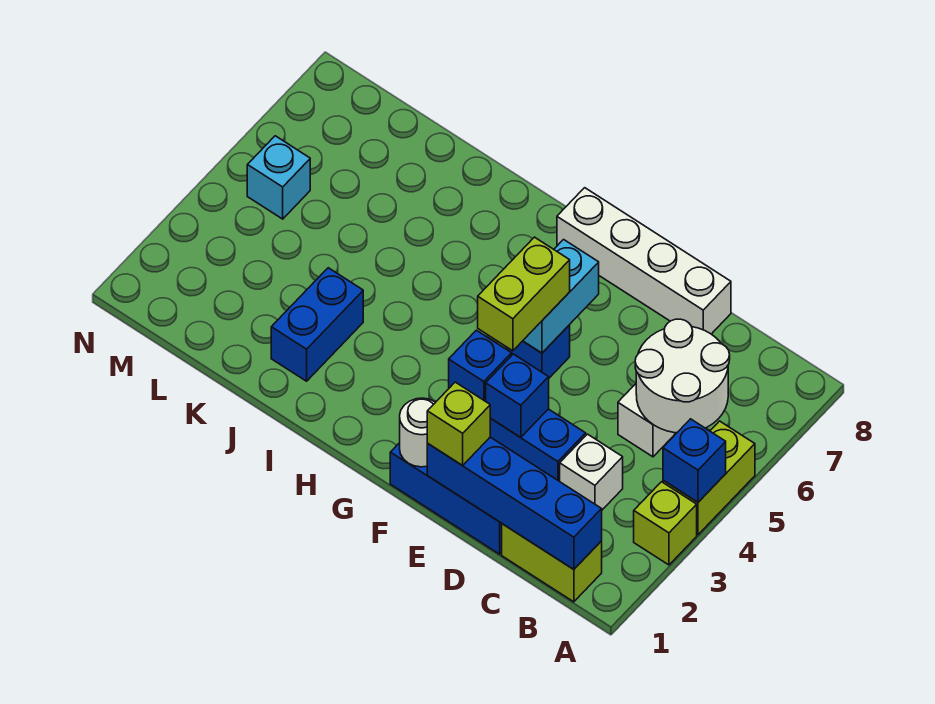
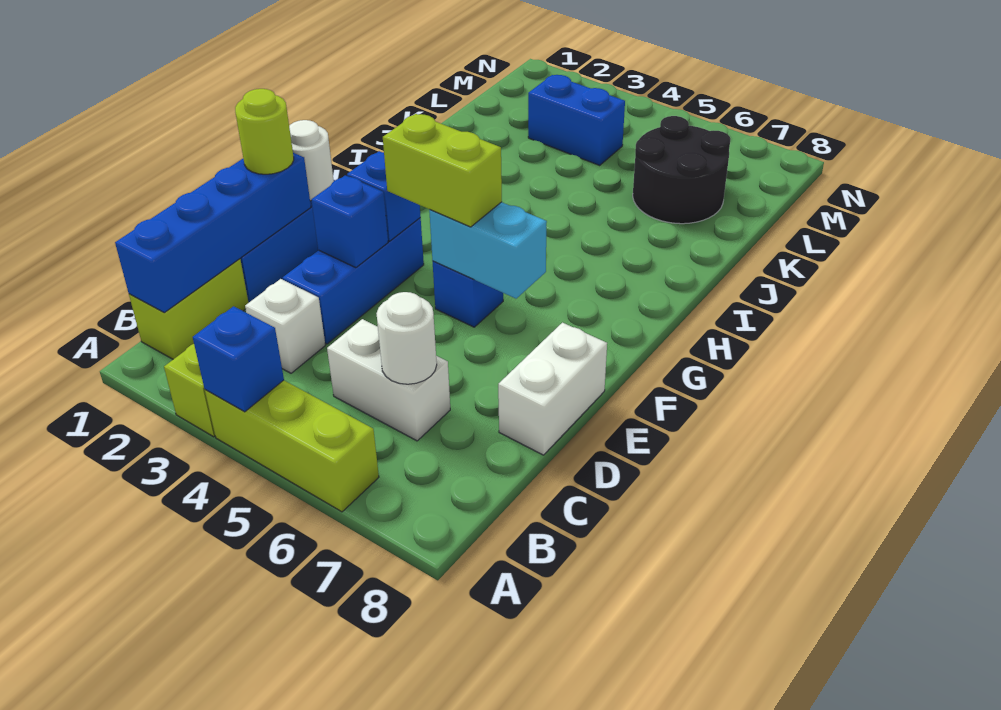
lime 1x2 brick [663,421,755,535] -> lime 1x3 brick [205,380,379,512]
white 2x2 round brick [635,319,730,433] -> white 1x1 round brick [376,292,437,384]
white 1x4 brick [557,188,731,334] -> white 1x2 brick [498,323,607,455]
lime 1x1 brick [427,382,490,466] -> lime 1x1 round brick [235,89,294,174]
blue 1x2 brick [271,268,363,381] -> blue 1x2 brick moved to [528,75,625,165]
none -> black 2x2 round brick [633,116,730,224]
cyan 1x1 brick [247,136,310,219] -> none

